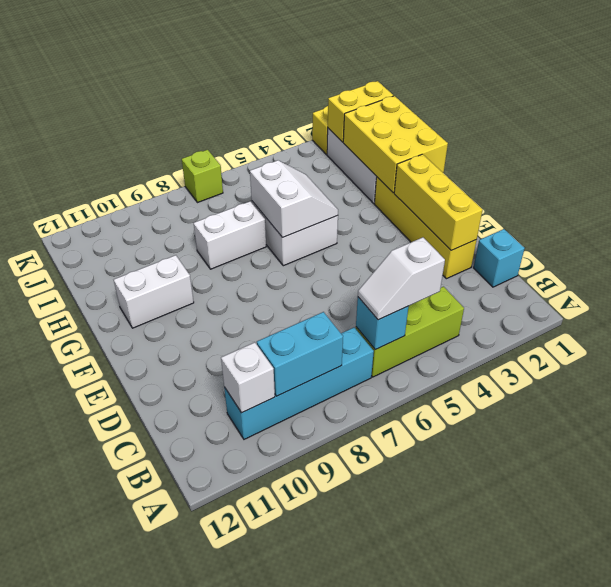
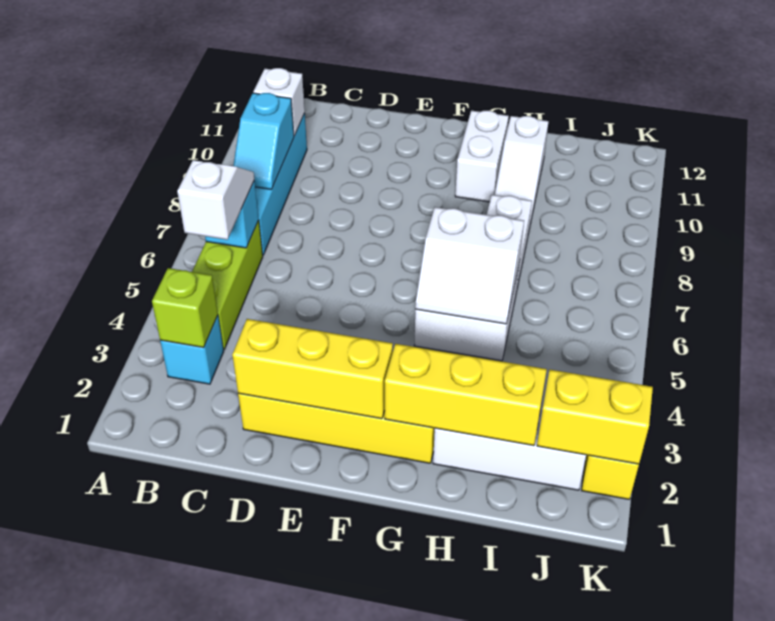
cyan 1x2 brick [257,312,343,396] -> cyan 1x2 slope [233,93,294,189]
cyan 1x1 brick [474,229,525,287] -> cyan 1x1 brick moved to [160,316,224,384]
yellow 2x3 brick [343,96,448,193] -> yellow 1x3 brick [385,344,547,446]
none -> white 1x3 slope [495,116,549,233]
yellow 1x2 brick [328,81,393,142] -> yellow 1x2 brick turned to [537,370,653,464]
lime 1x1 brick [182,150,223,203] -> lime 1x1 brick moved to [152,268,218,347]

